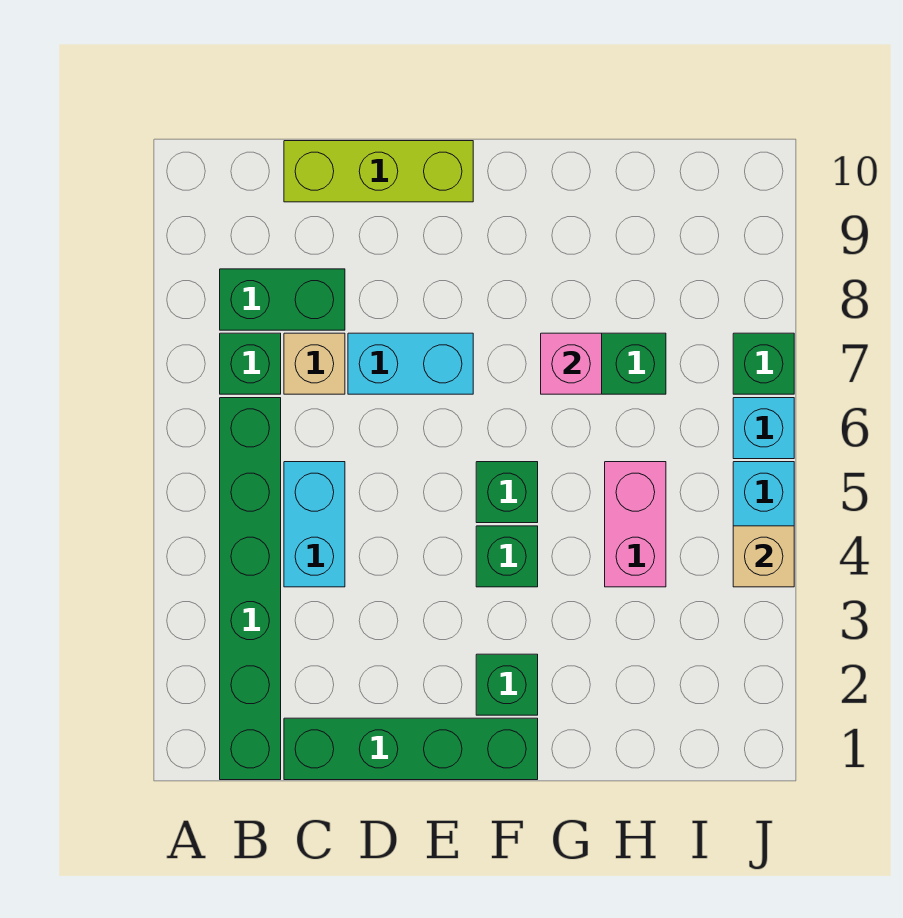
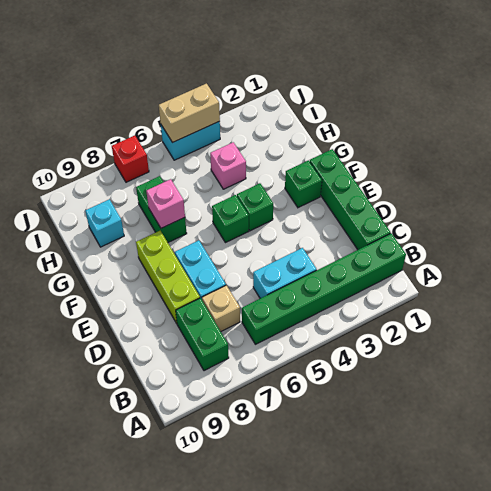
green 1x1 brick [220,333,281,394] -> none
lime 1x3 brick [284,141,473,202] -> lime 1x3 brick moved to [136,231,200,323]
pink 1x2 brick [605,462,666,587] -> pink 1x1 brick [210,142,246,189]
tan 1x1 brick [733,526,794,587] -> tan 1x2 brick [159,84,220,143]
cyan 1x1 brick [733,398,794,459] -> cyan 1x1 brick moved to [85,199,124,247]
green 1x1 brick [733,333,794,394] -> red 1x1 brick [112,136,149,182]

